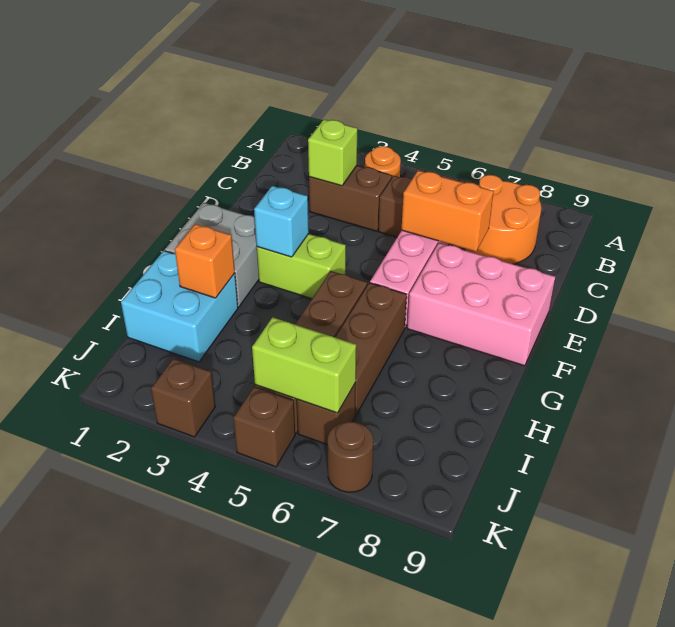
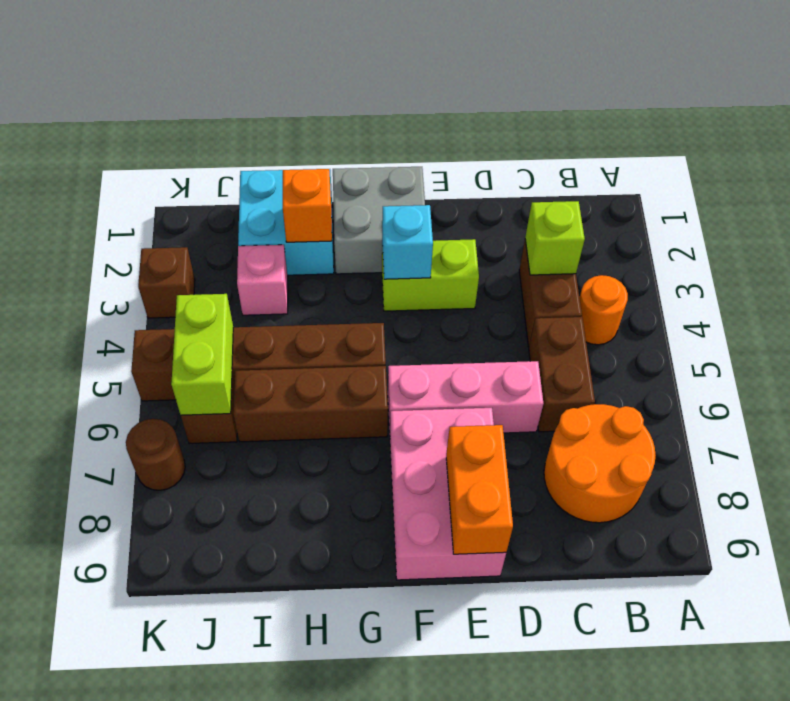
orange 1x2 brick [402,171,494,252] -> orange 1x2 brick moved to [446,425,513,554]
lime 1x2 brick [257,234,346,299] -> lime 1x2 brick turned to [382,239,479,311]
none -> pink 1x1 brick [237,245,288,315]

